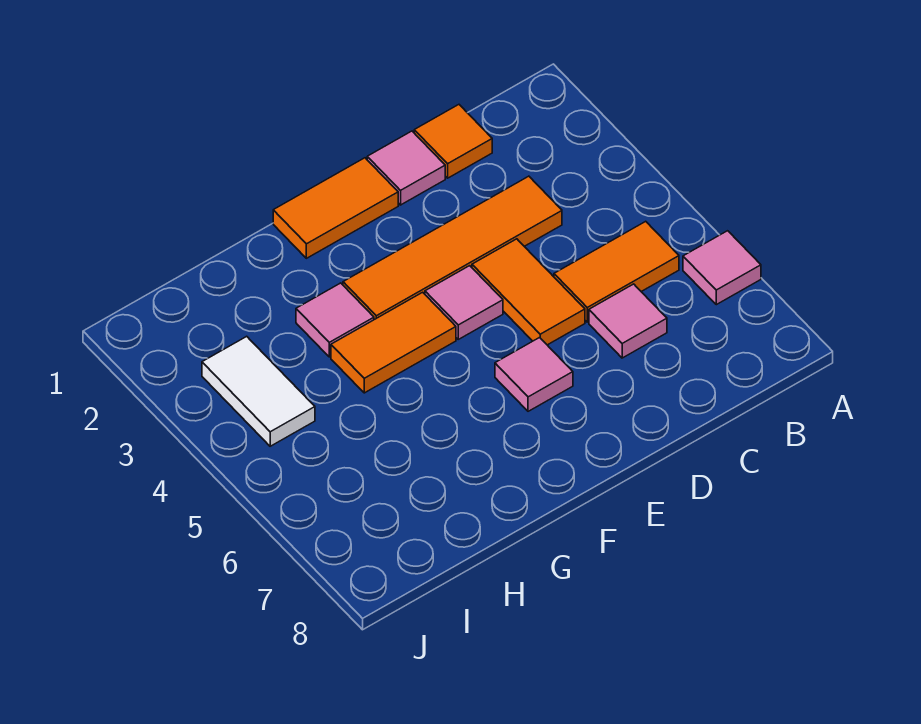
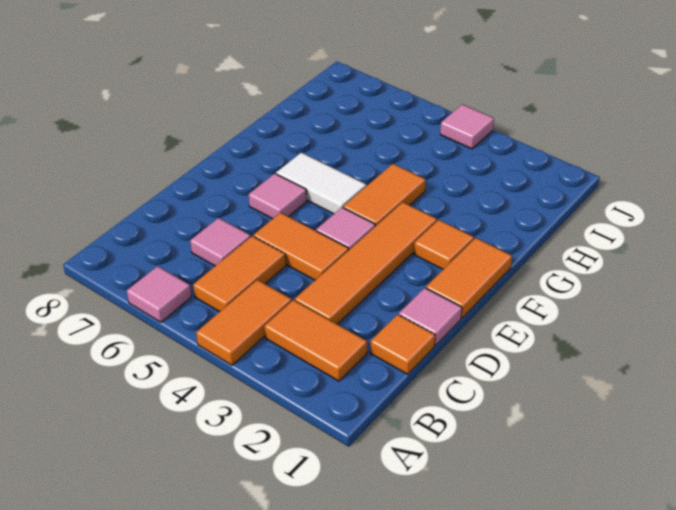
none -> orange 1x2 tile [196,280,292,365]
none -> orange 1x2 tile [265,300,367,381]
none -> orange 1x1 tile [414,220,474,269]
pink 1x1 tile [296,283,374,357] -> pink 1x1 tile moved to [440,104,494,149]
white 1x2 tile [202,336,315,446] -> white 1x2 tile moved to [276,153,366,214]

